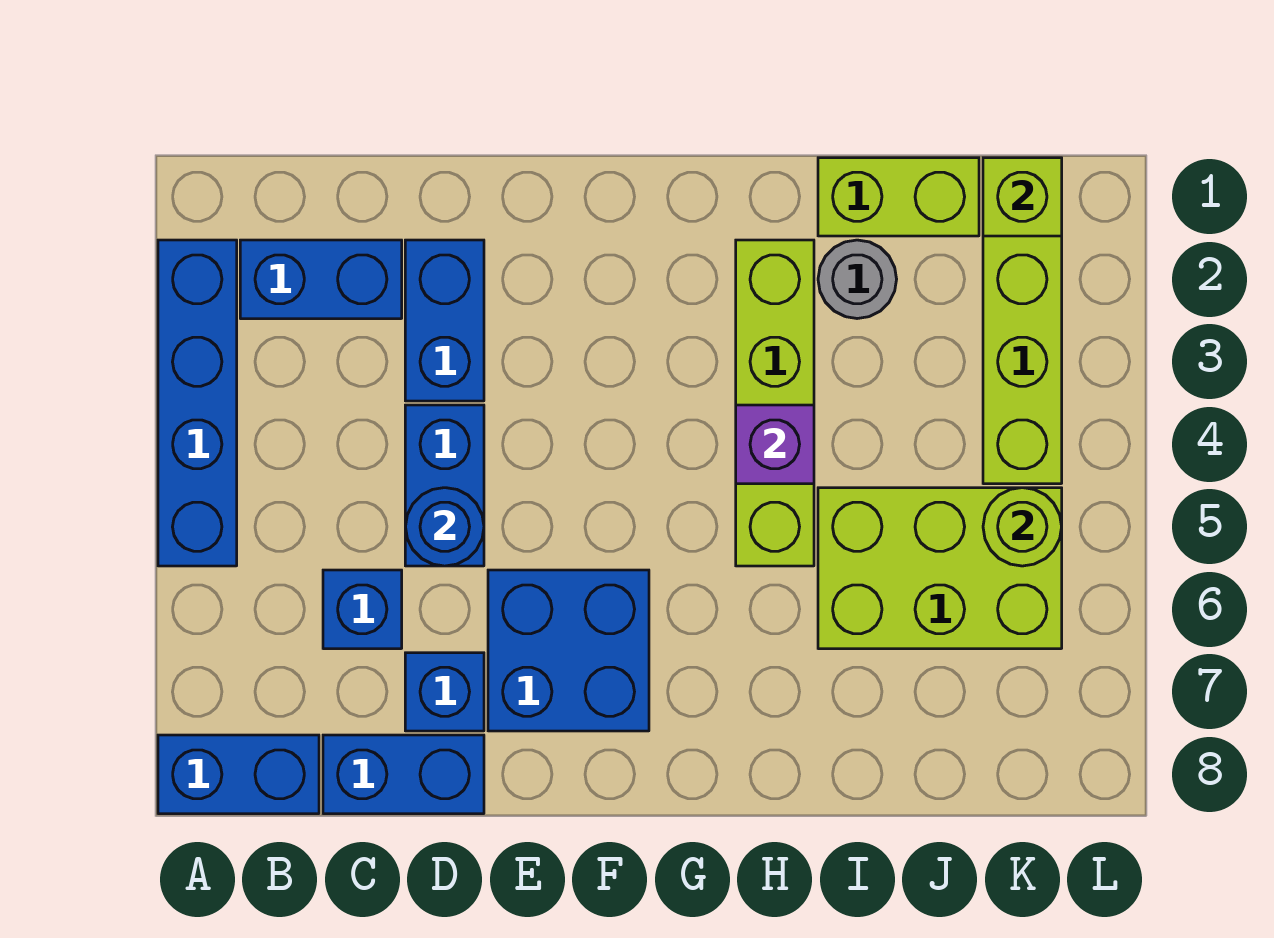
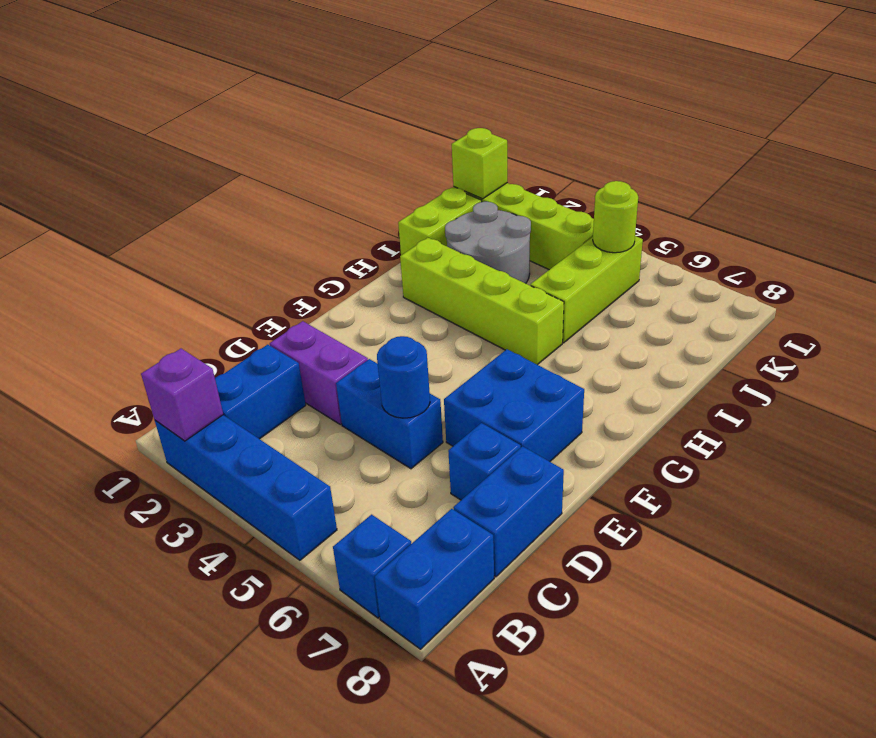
blue 1x1 brick [323,570,402,649] -> blue 1x1 brick moved to [333,515,411,618]
blue 1x2 brick [405,240,484,401] -> purple 1x2 brick [270,321,368,425]
purple 1x1 brick [736,405,814,484] -> purple 1x1 brick moved to [141,349,223,441]
grey 1x1 round brick [818,240,897,319] -> grey 2x2 round brick [445,202,531,283]
lime 2x3 brick [818,488,1062,649] -> lime 1x3 brick [530,236,643,343]

